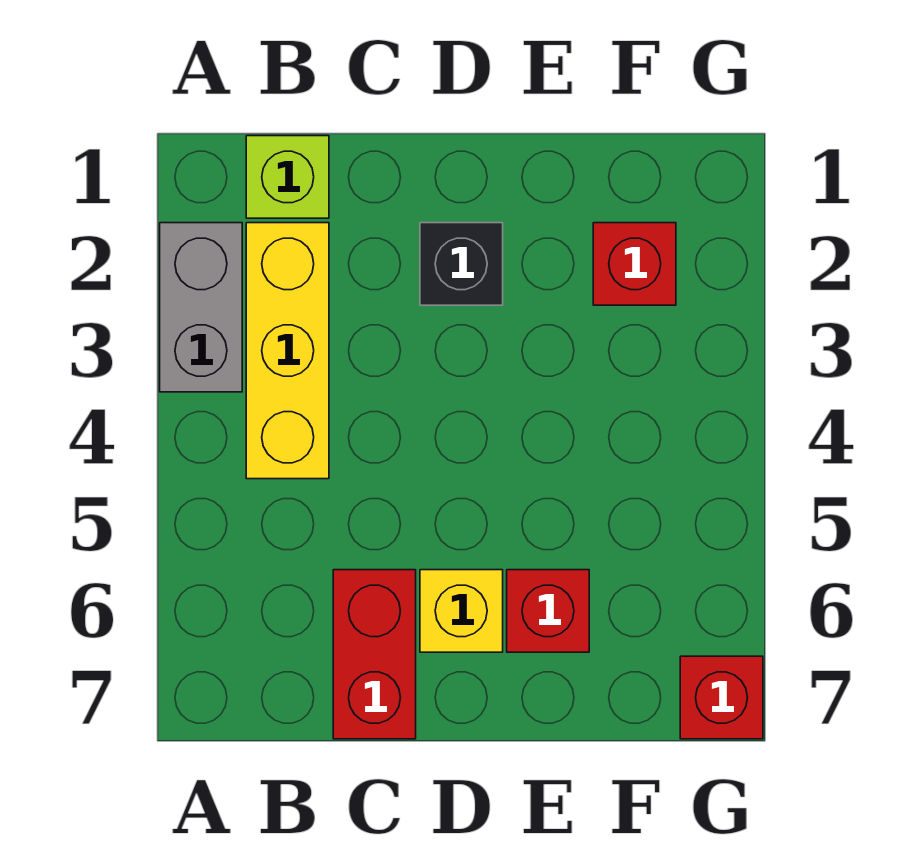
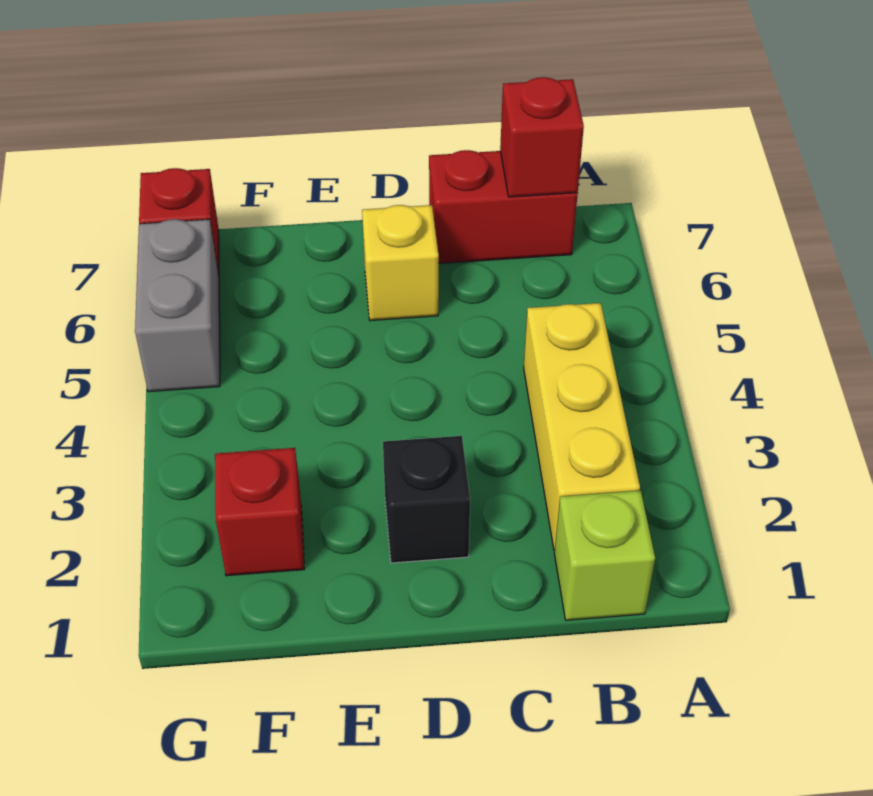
grey 1x2 brick [160,223,242,392] -> grey 1x2 brick moved to [135,219,220,392]
red 1x2 brick [333,570,416,739] -> red 1x2 brick turned to [429,150,578,263]
red 1x1 brick [507,570,589,652] -> red 1x1 brick moved to [500,77,584,197]

